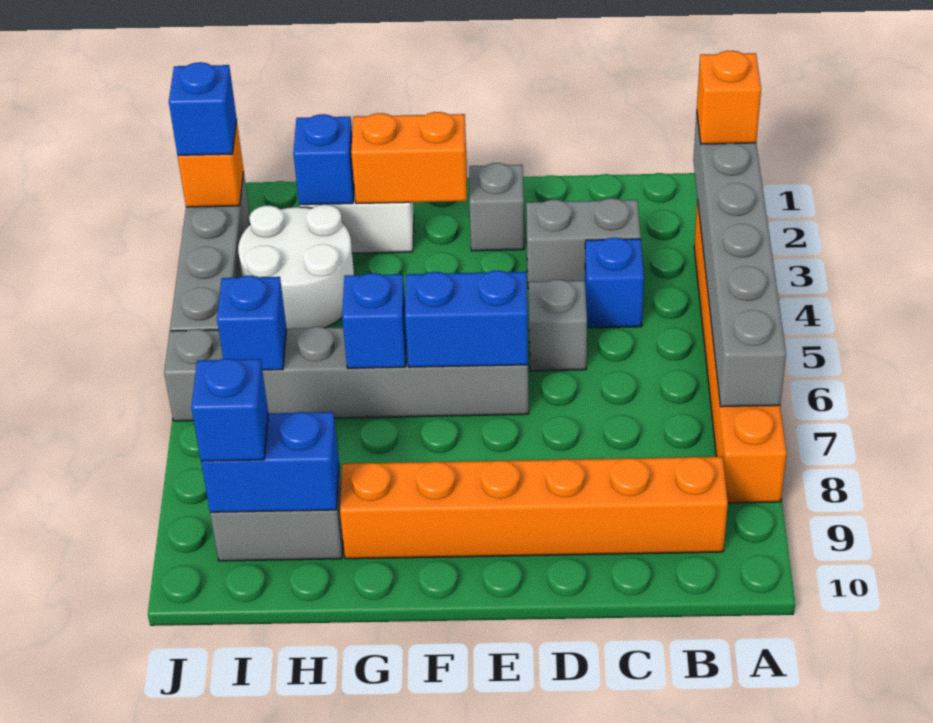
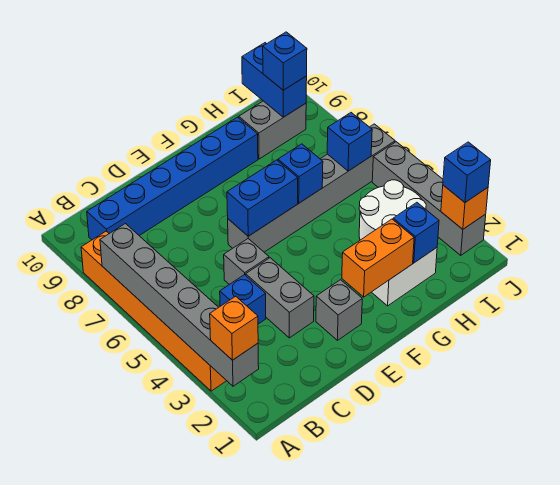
orange 1x6 brick [340,457,728,559] -> blue 1x6 brick [87,117,258,240]
grey 1x2 brick [526,198,641,289] -> grey 1x2 brick turned to [246,258,314,338]
blue 1x2 brick [201,412,339,512] -> blue 1x2 brick turned to [242,43,307,117]

